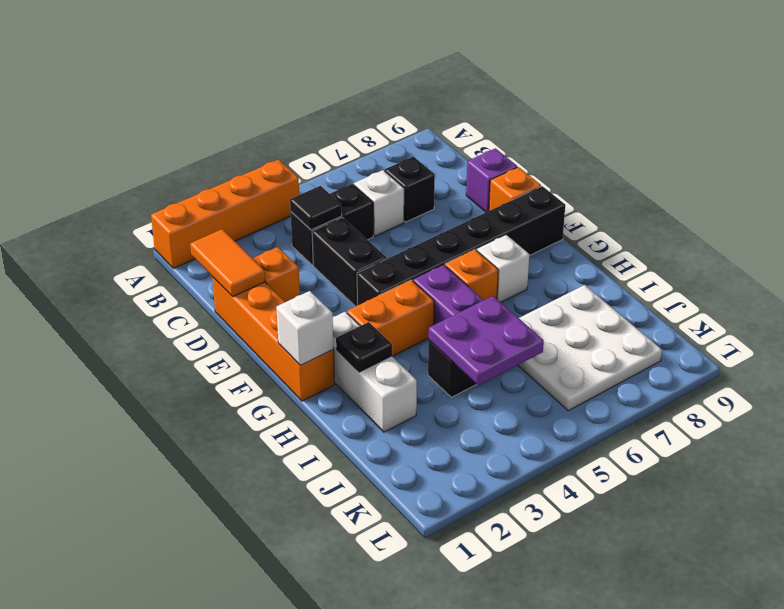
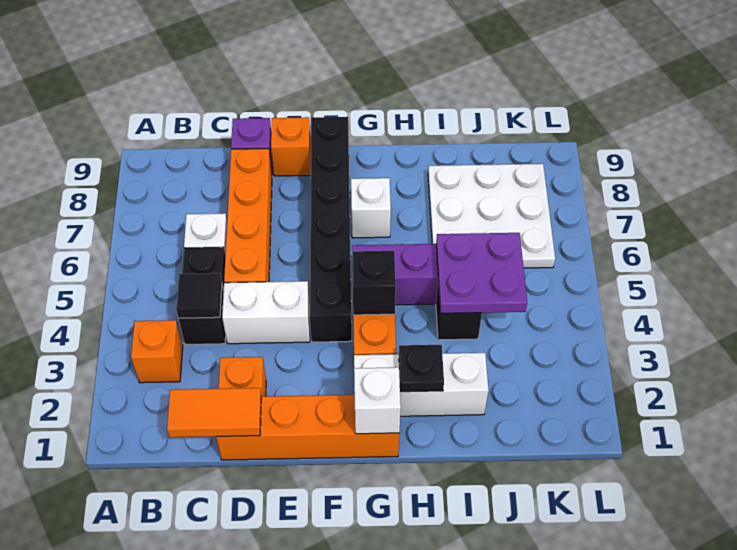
orange 1x4 brick [151,160,299,268] -> orange 1x4 brick moved to [224,149,272,283]
black 1x1 brick [385,157,435,222] -> black 1x1 brick moved to [352,251,396,315]
black 1x2 brick [312,218,387,306] -> white 1x2 brick [222,281,310,344]
orange 1x1 brick [445,250,498,300] -> orange 1x1 brick moved to [131,320,183,383]

